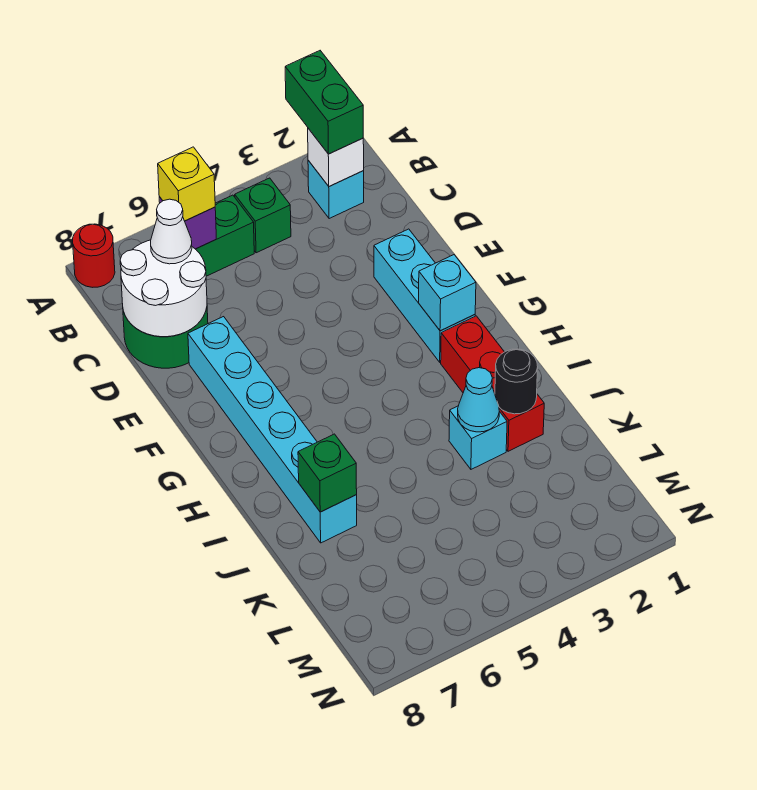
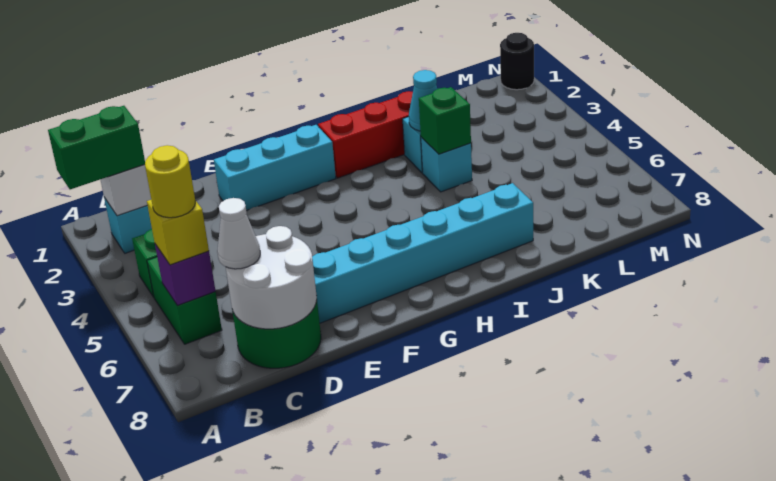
red 1x1 round brick [73,224,115,287] -> none
none -> yellow 1x1 round brick [145,145,195,218]
cyan 1x1 brick [419,255,476,331] -> cyan 1x1 brick moved to [421,137,472,192]
black 1x1 round brick [495,349,538,414] -> black 1x1 round brick moved to [500,33,534,90]
green 1x1 brick [298,434,357,512] -> green 1x1 brick moved to [419,87,471,154]

